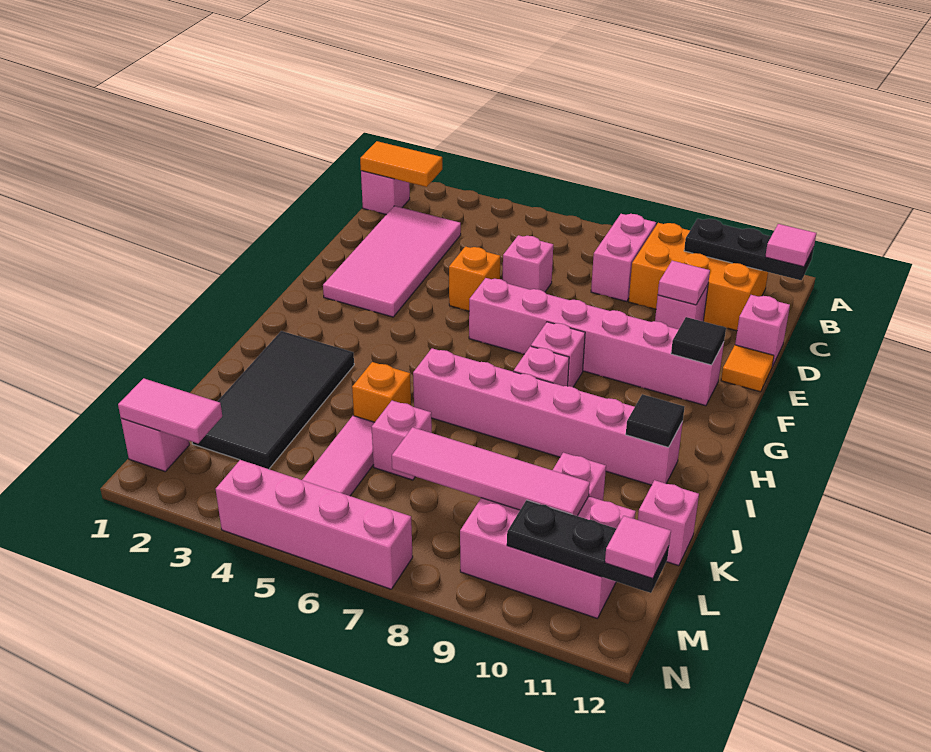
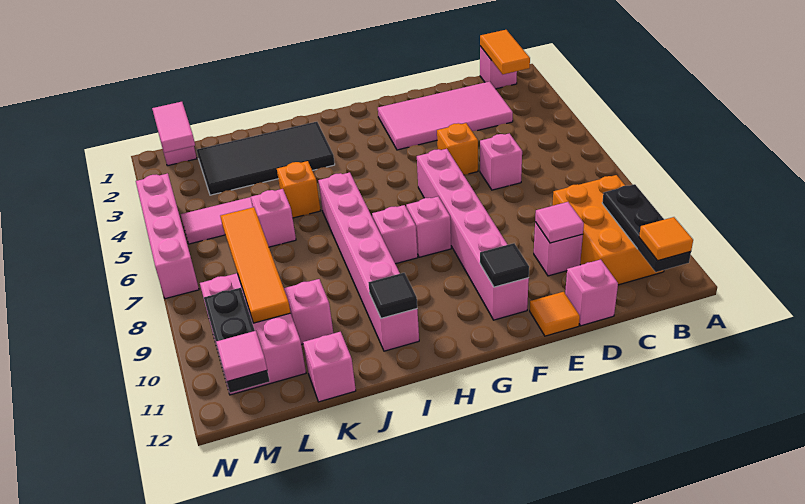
pink 1x2 brick [591,214,656,301] -> none
pink 1x1 tile [765,224,816,267] -> orange 1x1 tile [639,217,693,261]
pink 1x4 tile [392,427,590,516] -> orange 1x4 tile [220,207,291,323]

